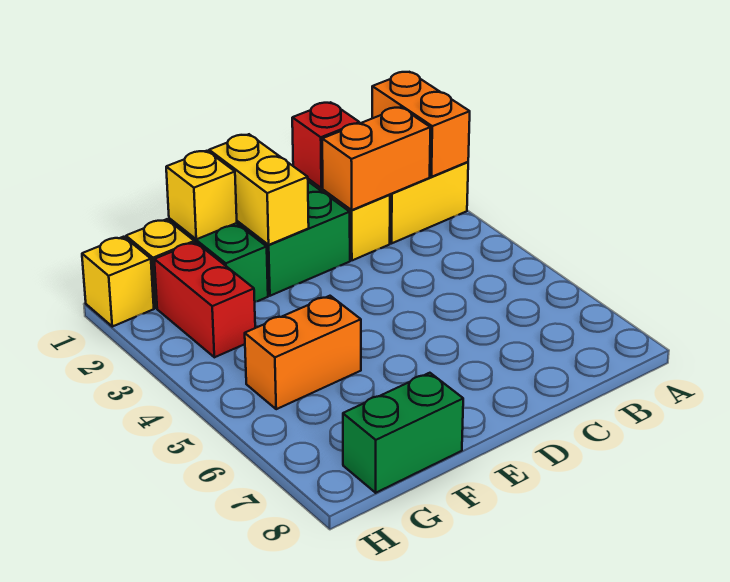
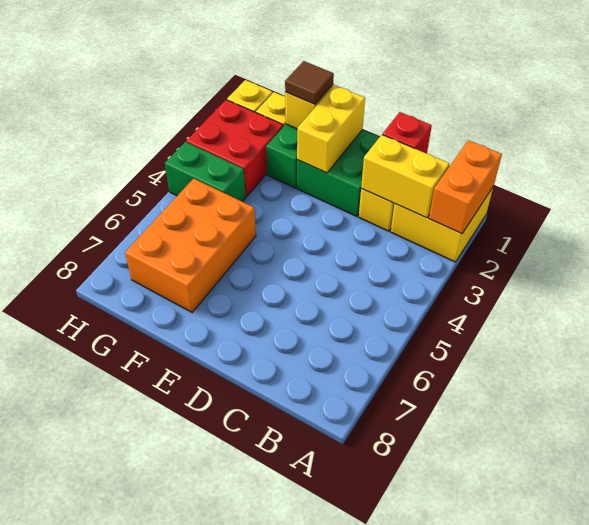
orange 1x2 brick [322,107,430,210] -> yellow 1x2 brick [361,135,449,218]
none -> brown 1x1 tile [285,61,334,104]
orange 1x2 brick [245,296,361,409] -> orange 2x3 brick [125,179,256,312]
green 1x2 brick [343,373,463,493] -> green 1x2 brick moved to [165,142,246,202]
red 1x2 brick [154,242,255,357] -> red 2x2 brick [186,100,283,197]

